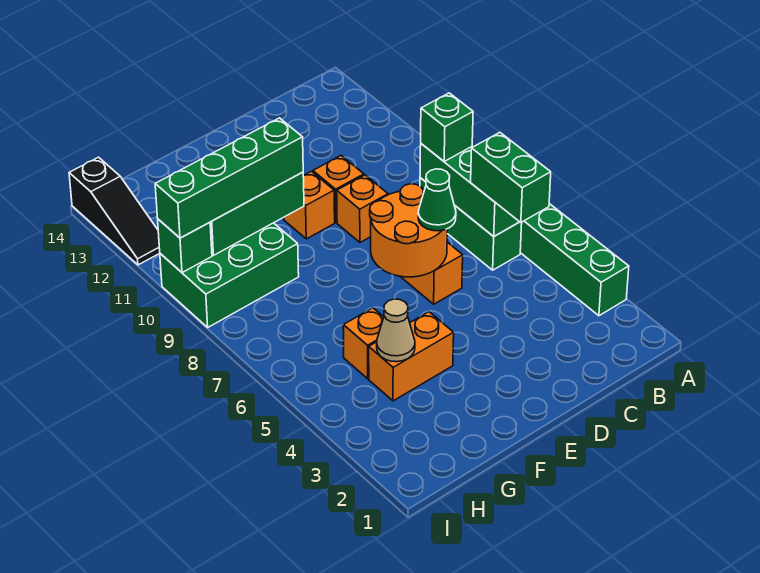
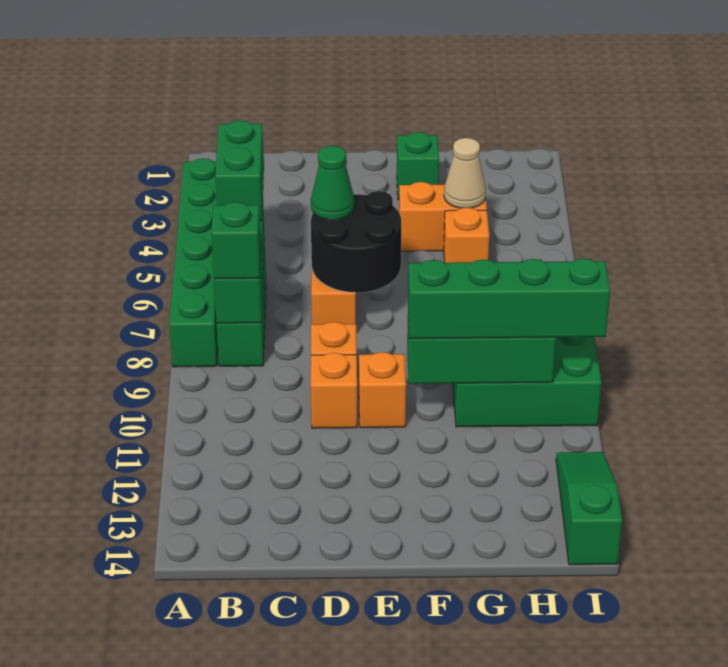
orange 2x2 round brick [370,184,447,277] -> black 2x2 round brick [311,191,401,293]
green 1x1 brick [158,219,212,273] -> green 1x1 brick moved to [397,132,439,200]
black 1x3 slope [69,157,160,265] -> green 1x3 slope [556,452,622,565]

